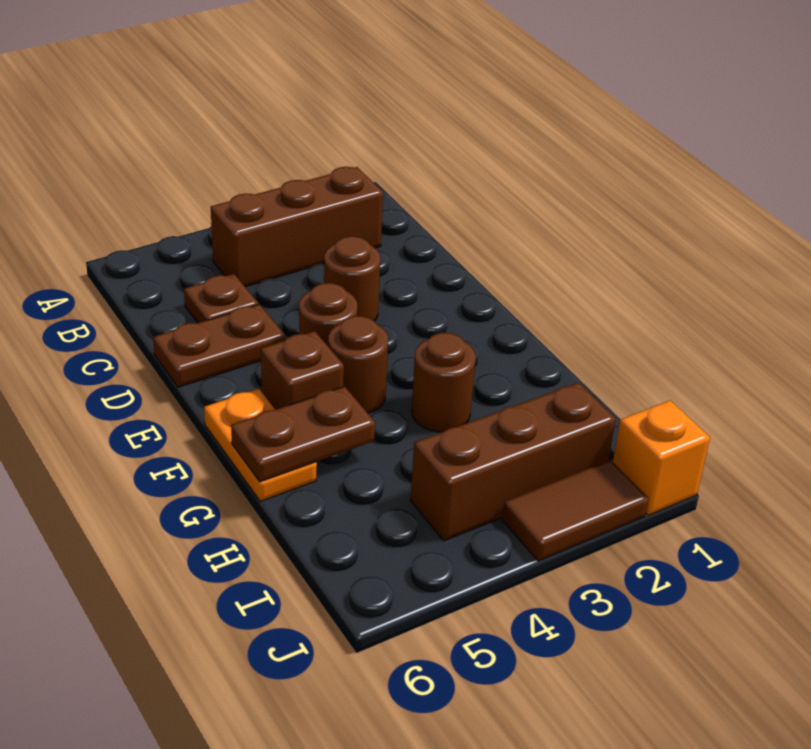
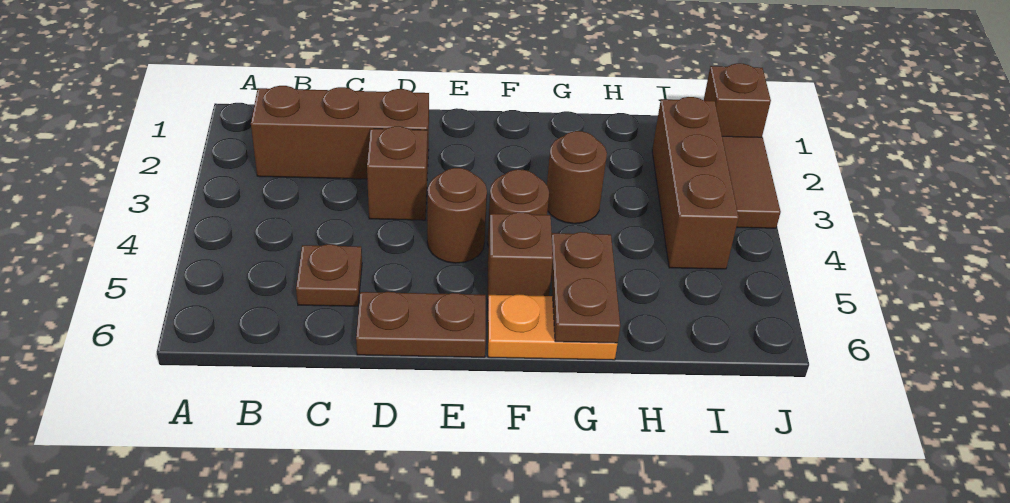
brown 1x3 brick [211,167,383,287] -> brown 1x3 brick turned to [251,86,429,179]
brown 1x1 round brick [324,236,380,321] -> brown 1x1 brick [367,126,427,220]
brown 1x2 plate [153,304,285,387] -> brown 1x2 plate turned to [356,292,486,357]
orange 1x1 brick [613,400,710,515] -> brown 1x1 brick [704,63,771,137]

